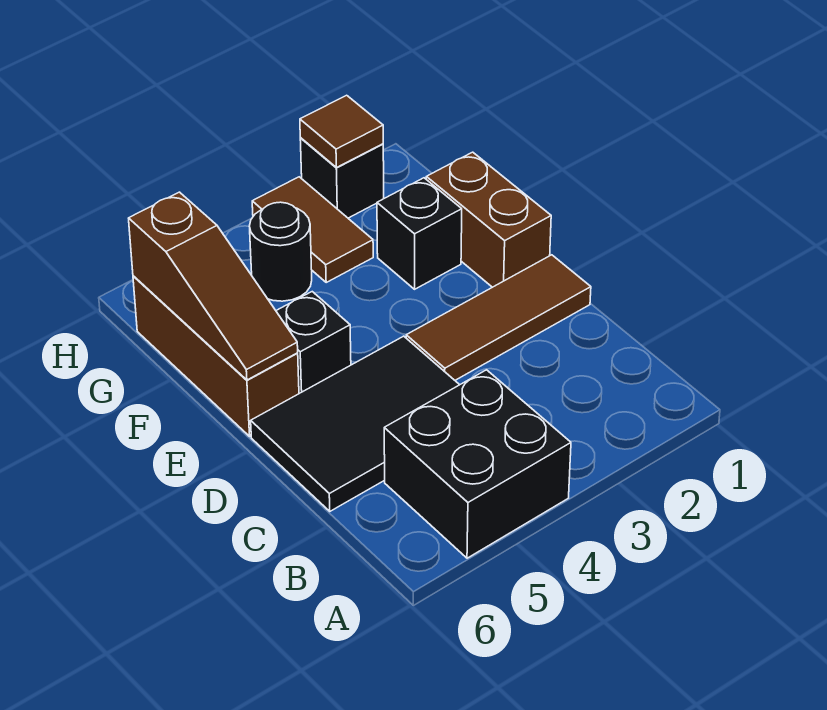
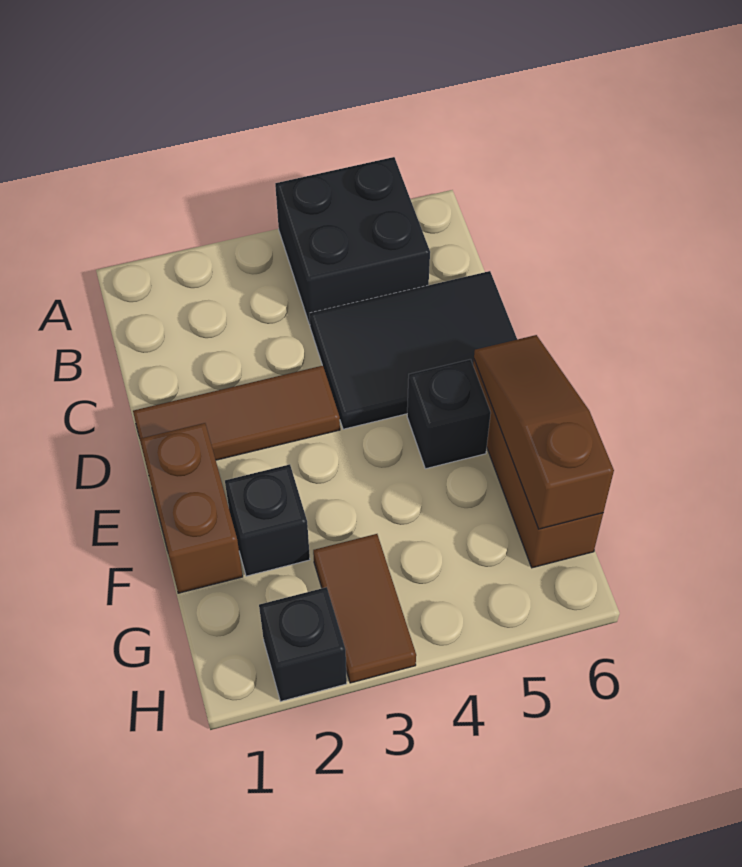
black 1x1 round brick [249,202,312,301] -> none
brown 1x1 tile [300,95,383,168] -> none

